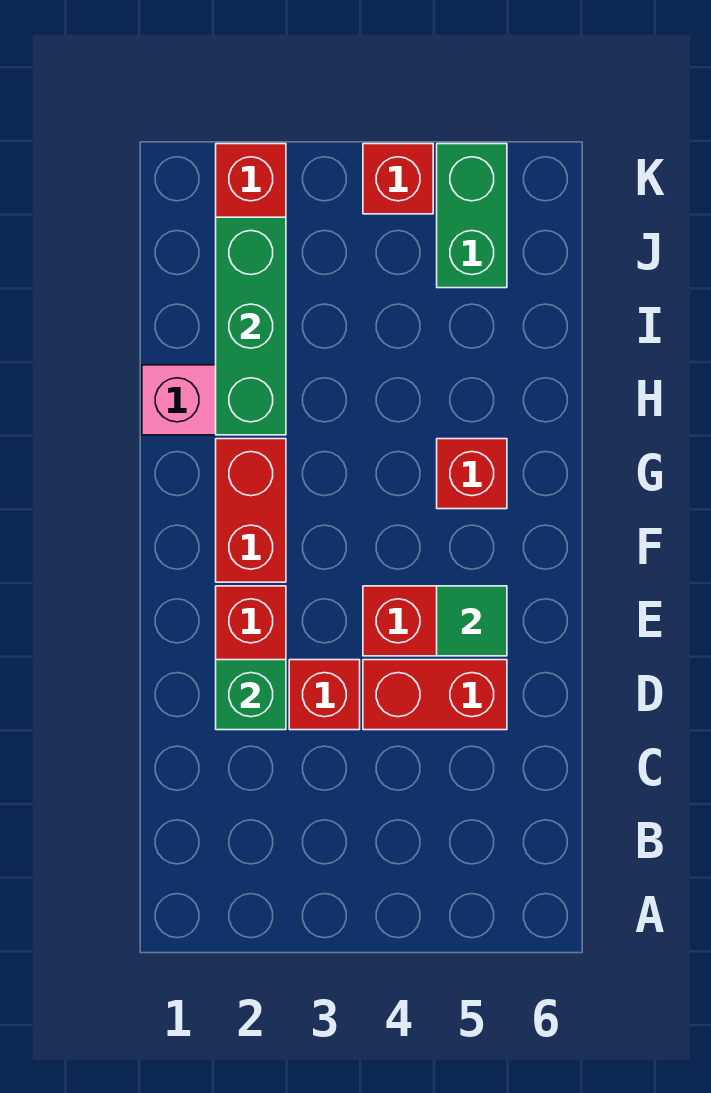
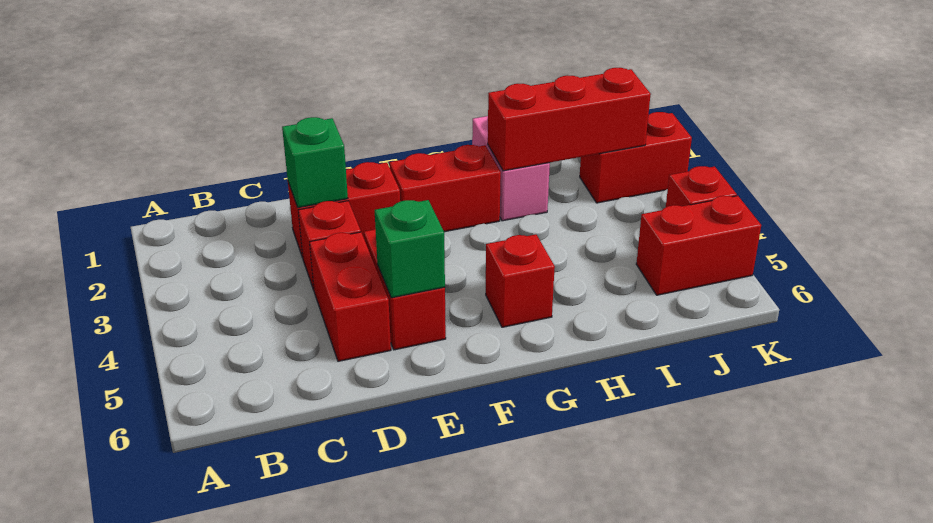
green 1x1 tile [437,586,507,656] -> green 1x1 brick [375,200,445,298]
green 1x3 brick [216,217,286,435] -> red 1x3 brick [488,68,651,171]
green 1x2 brick [437,144,507,288] -> red 1x2 brick [636,196,761,295]

